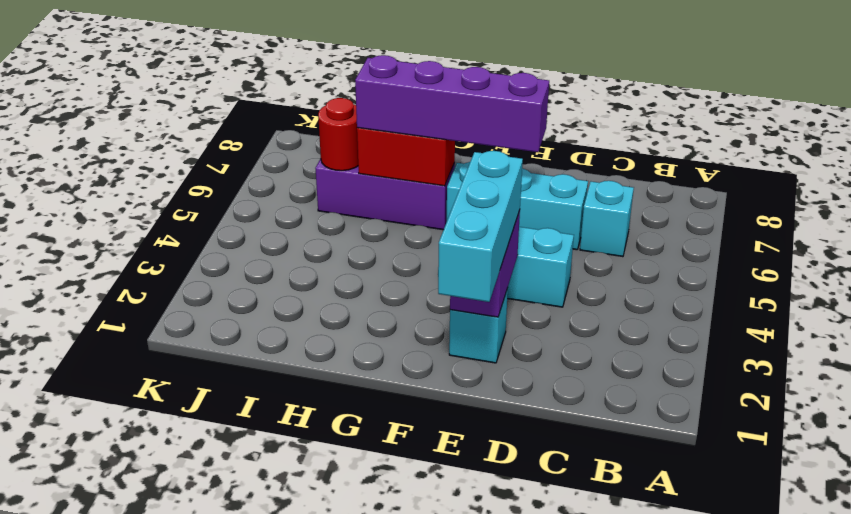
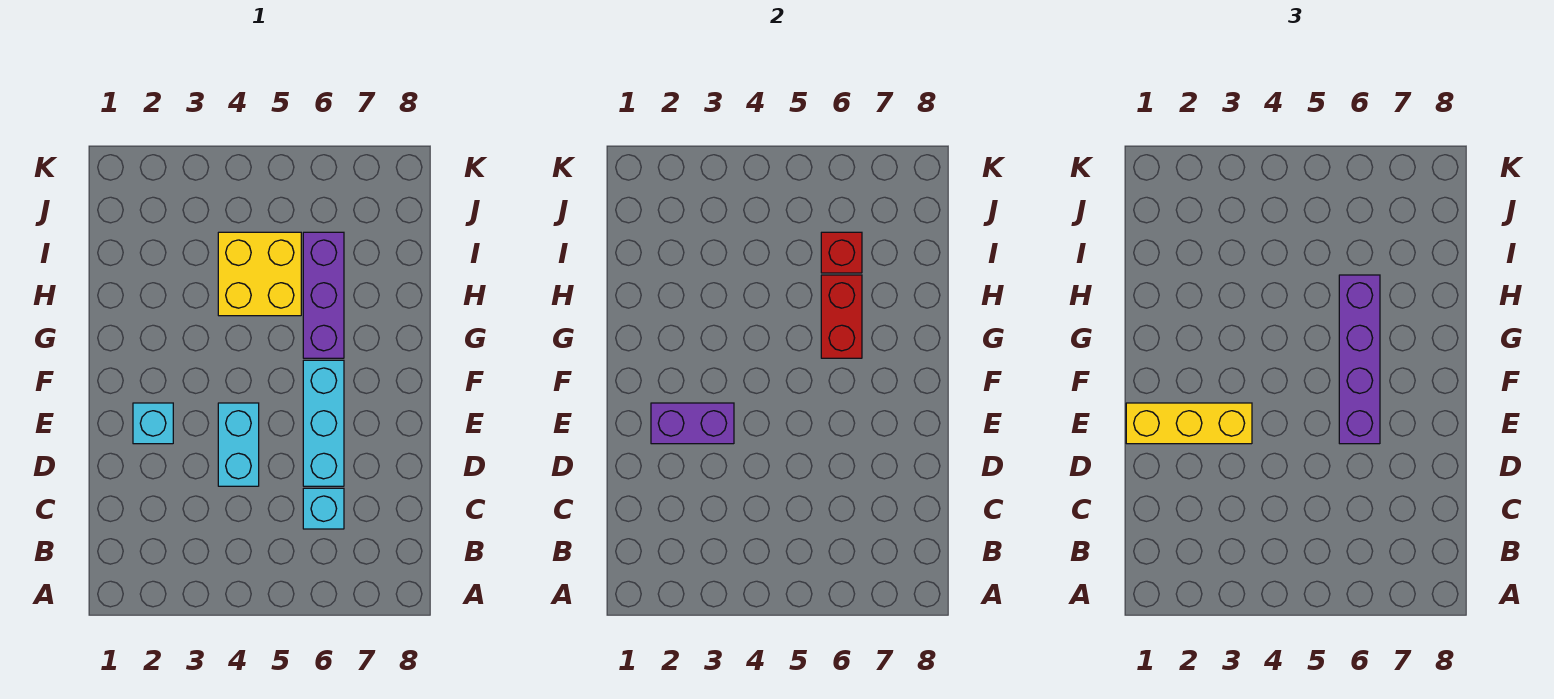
cyan 1x3 brick [438,151,523,302] -> yellow 1x3 brick [1126,403,1252,444]
none -> yellow 2x2 brick [218,232,301,316]
red 1x1 round brick [318,98,358,171] -> red 1x1 brick [821,232,862,273]

